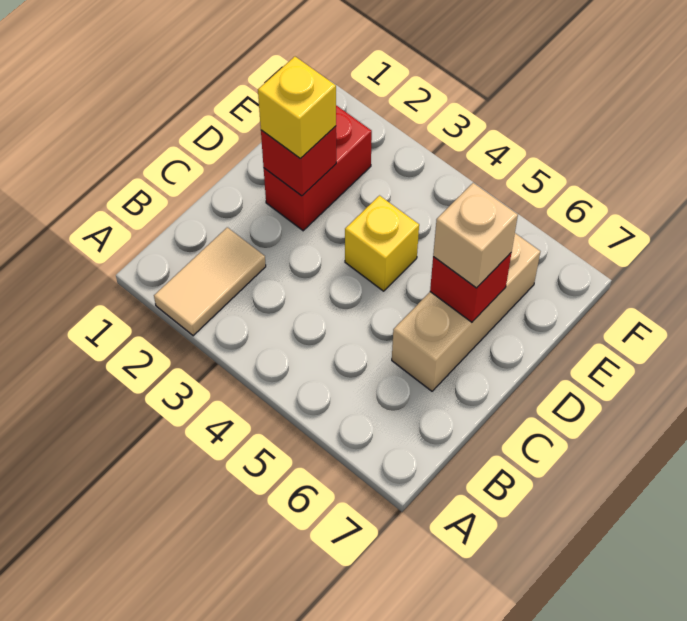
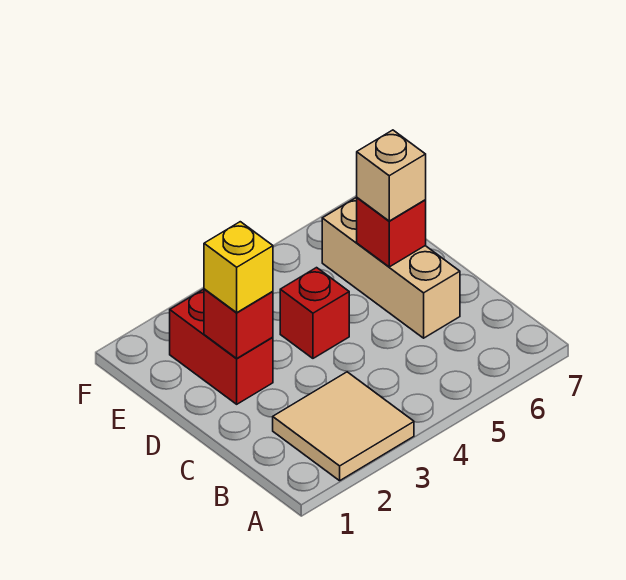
tan 1x2 tile [154,227,266,336] -> tan 2x2 tile [273,372,414,481]
yellow 1x1 brick [345,196,419,291] -> red 1x1 brick [280,268,349,358]

